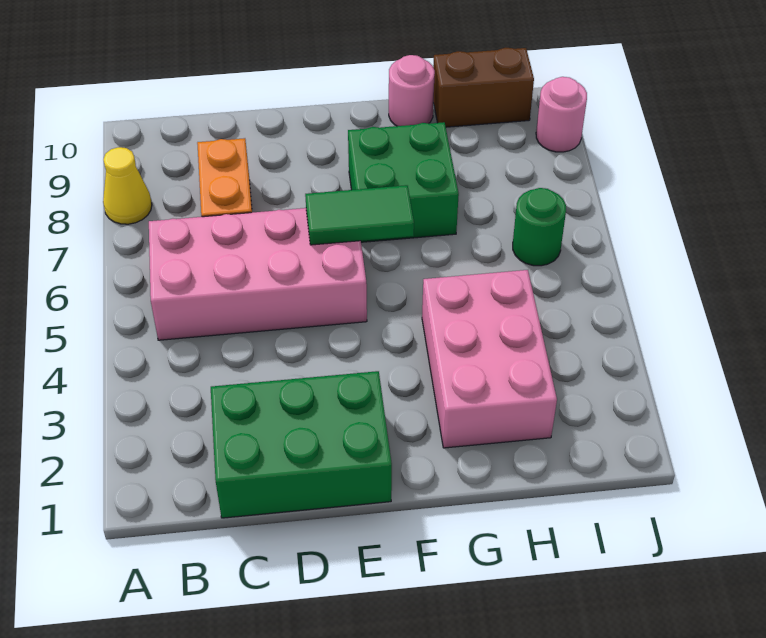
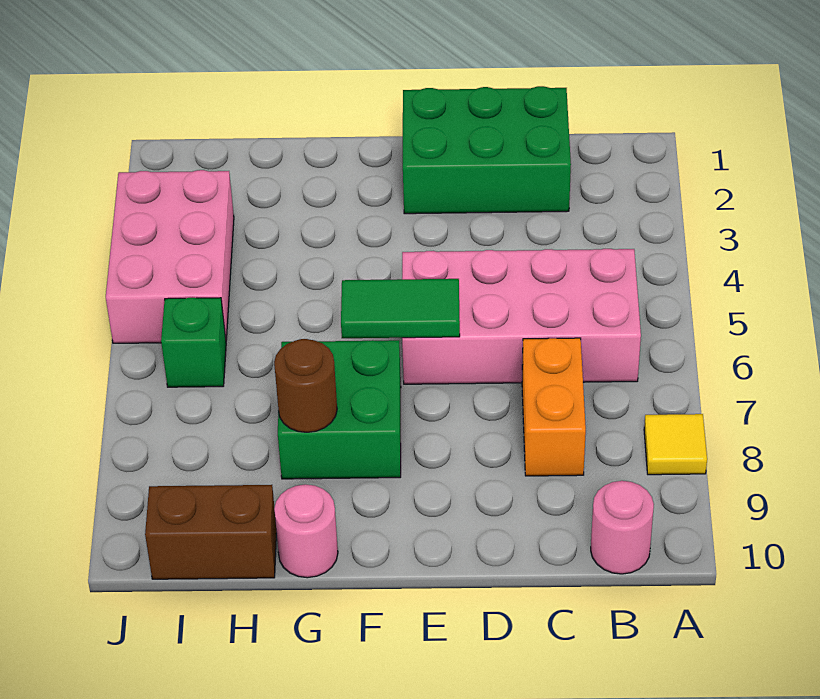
yellow 1x1 cone [103,147,152,224] -> yellow 1x1 tile [644,414,707,475]
pink 2x3 brick [422,270,557,448] -> pink 2x3 brick moved to [106,170,234,343]
none -> brown 1x1 round brick [274,339,337,432]
green 1x1 round brick [513,188,566,266] -> green 1x1 brick [161,298,226,387]
pink 1x1 round brick [536,77,587,152] -> pink 1x1 round brick moved to [591,481,654,574]

